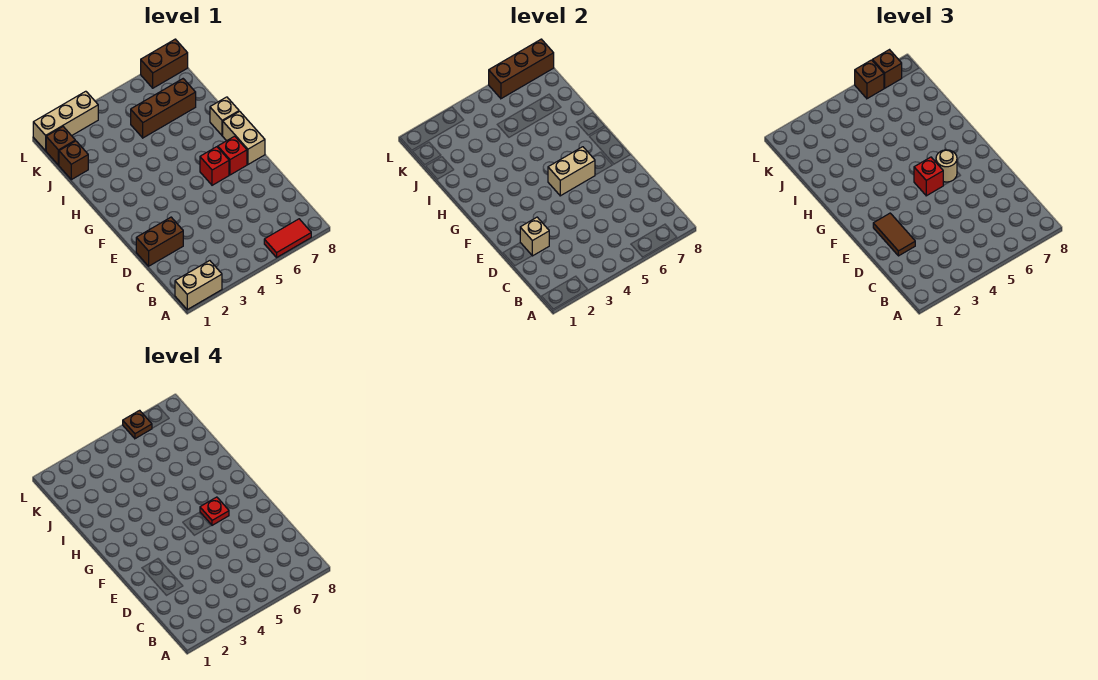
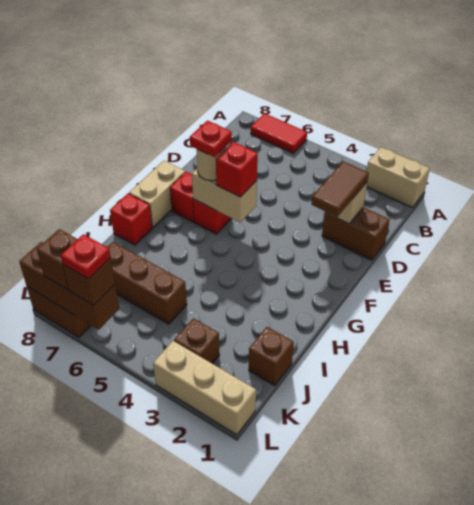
tan 1x1 brick [210,97,239,136] -> red 1x1 brick [110,194,152,245]
brown 1x1 brick [46,127,75,165] -> brown 1x1 brick moved to [174,318,220,364]
brown 1x1 plate [123,410,152,439] -> red 1x1 plate [61,234,111,279]

